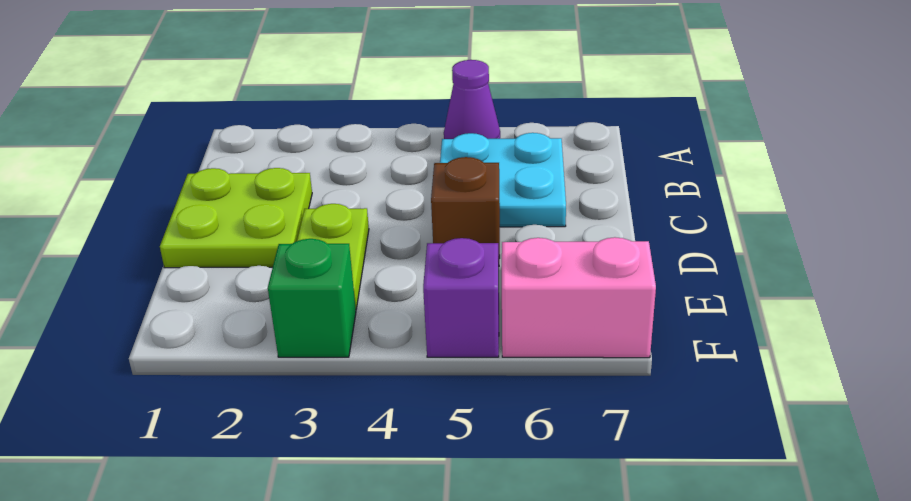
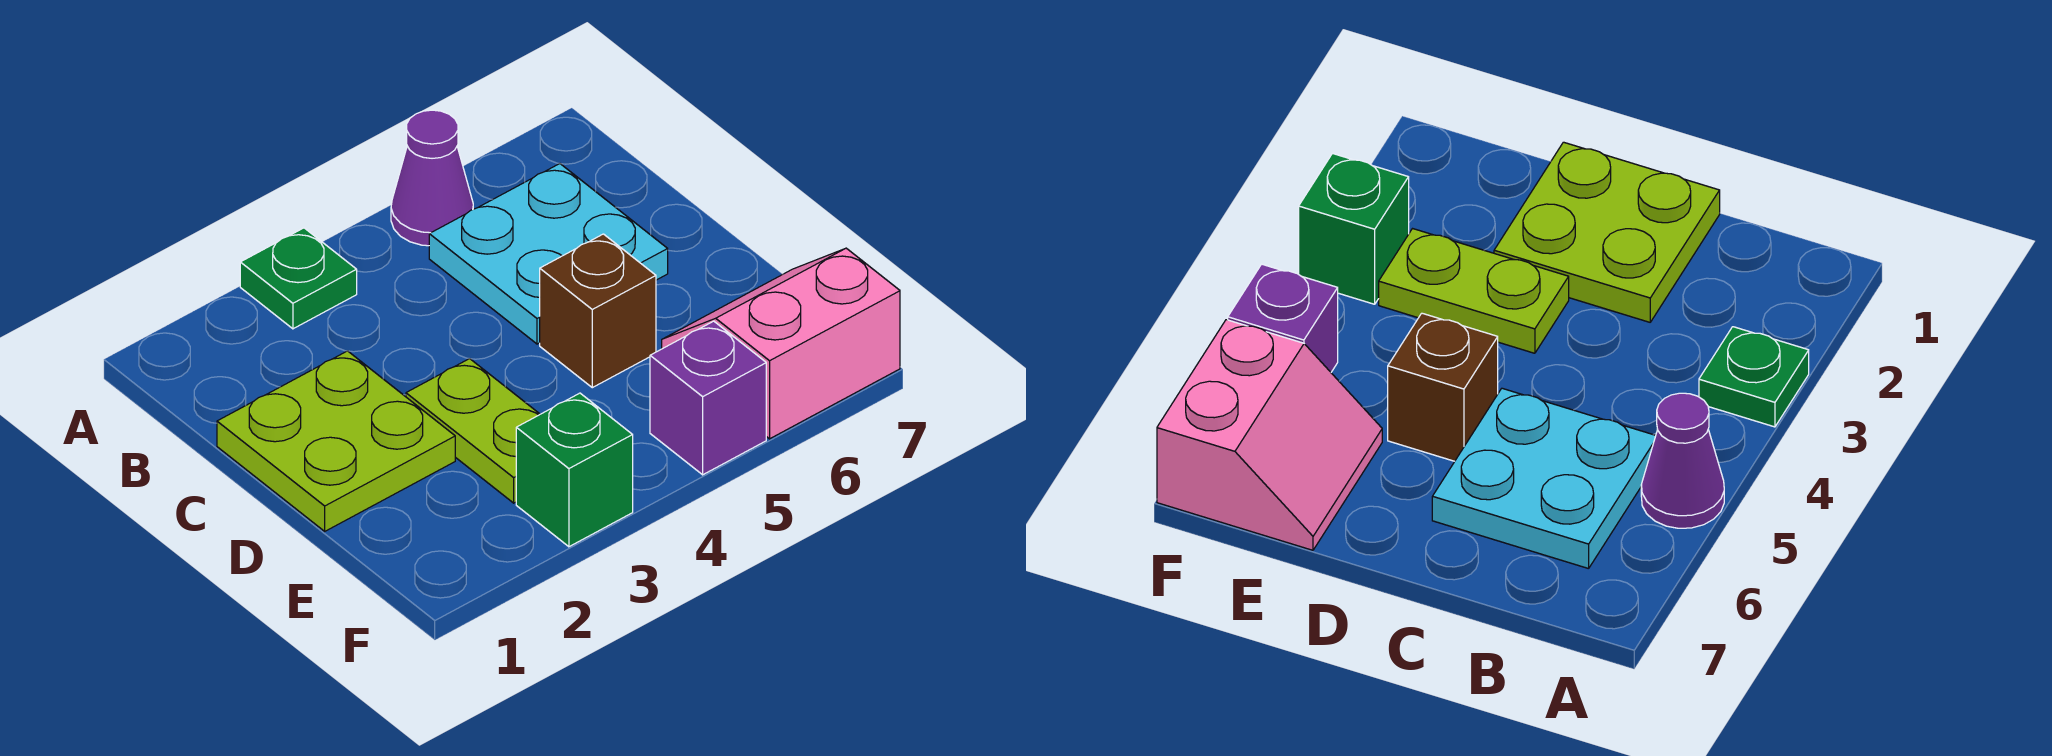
none -> green 1x1 plate [240,228,357,329]

